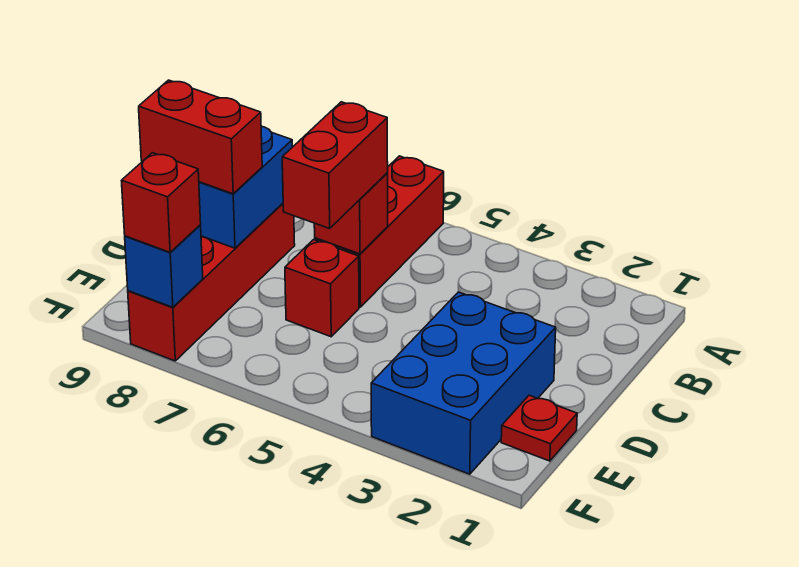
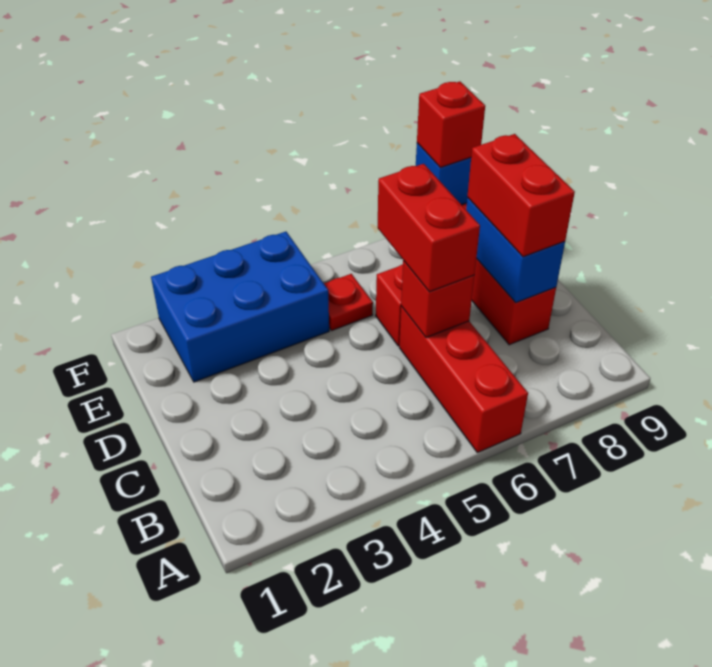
blue 2x3 brick [371,292,556,474] -> blue 2x3 brick turned to [151,232,329,382]
red 1x2 brick [139,80,262,194] -> red 1x2 brick turned to [467,134,575,257]
red 1x1 plate [501,395,577,461] -> red 1x1 plate moved to [324,274,373,331]

